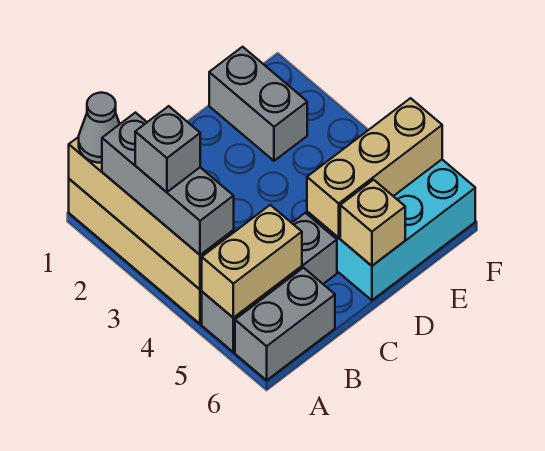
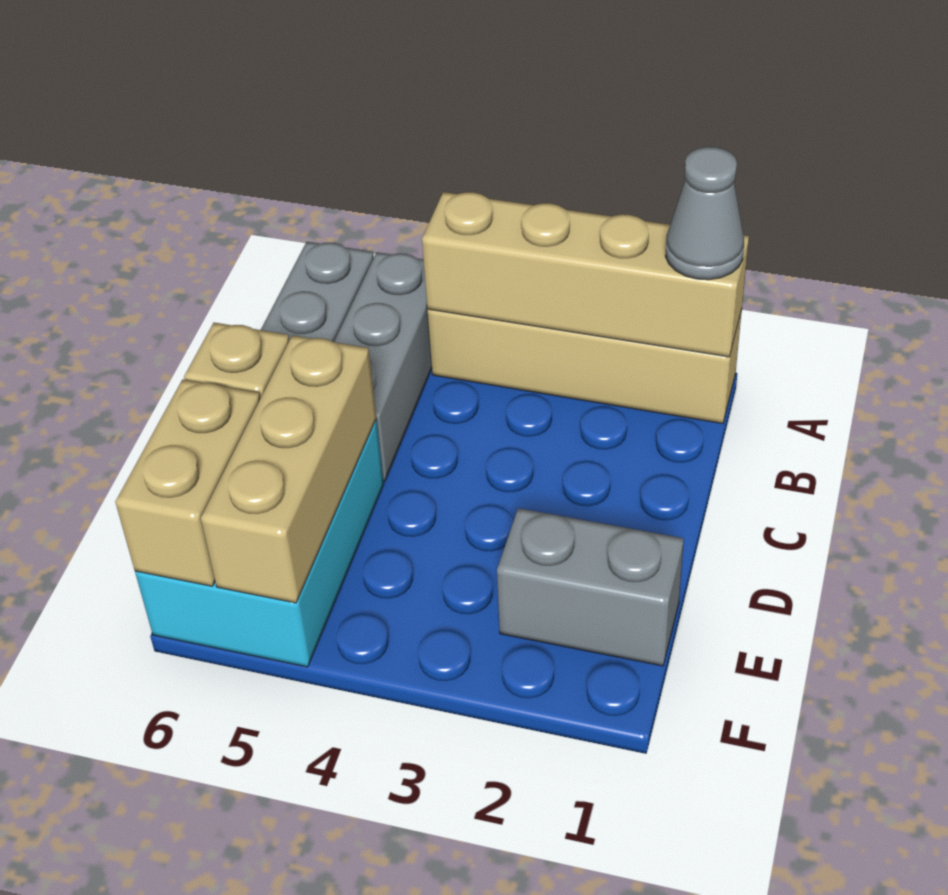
grey 1x3 brick [102,113,234,255] -> none
grey 1x1 brick [135,106,200,192] -> none
tan 1x2 brick [202,205,302,318] -> tan 1x2 brick moved to [115,379,260,586]

